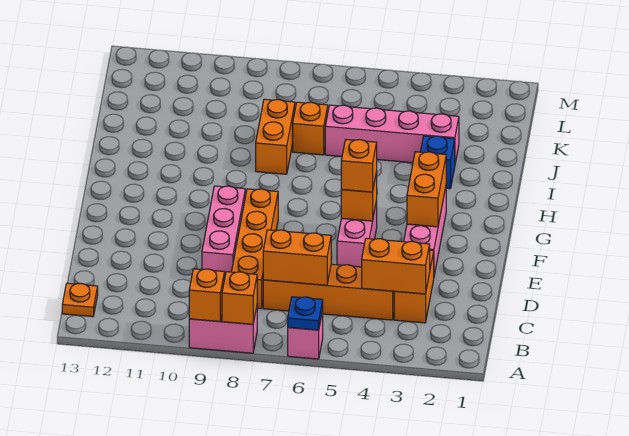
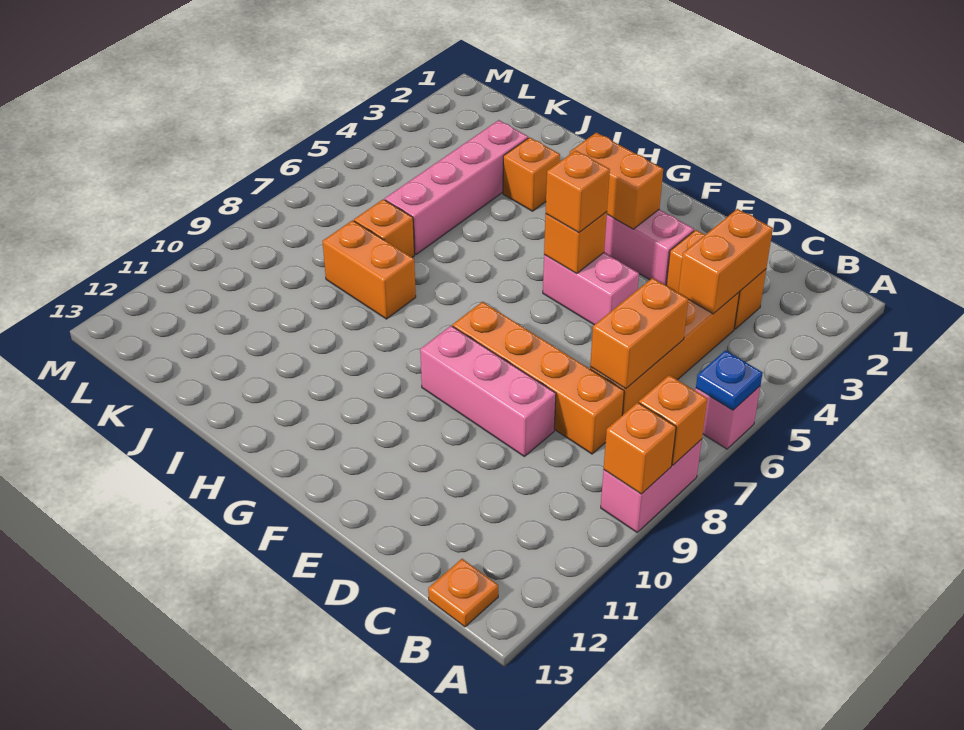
blue 1x1 brick [421,136,455,189] -> orange 1x1 brick [503,137,560,211]

